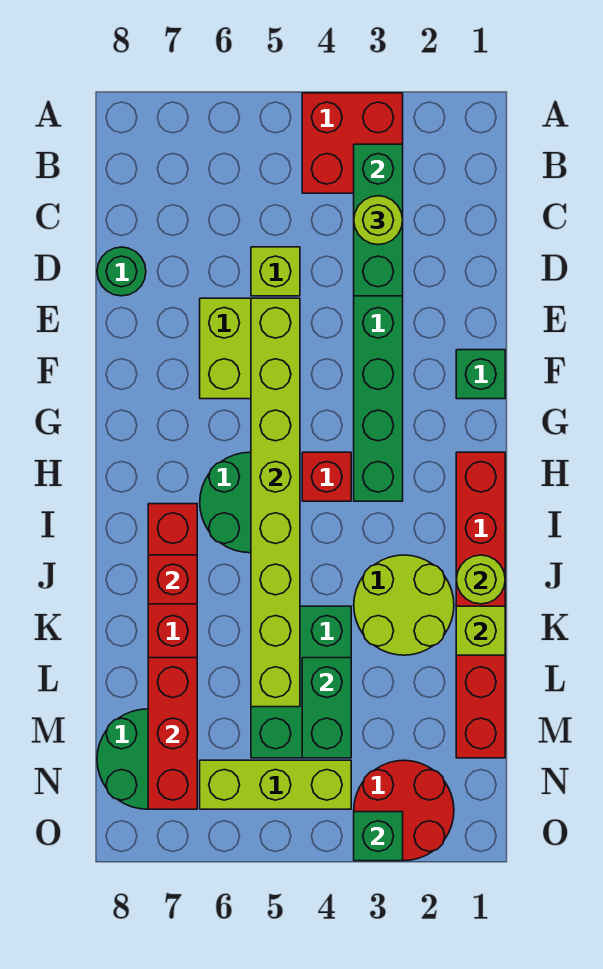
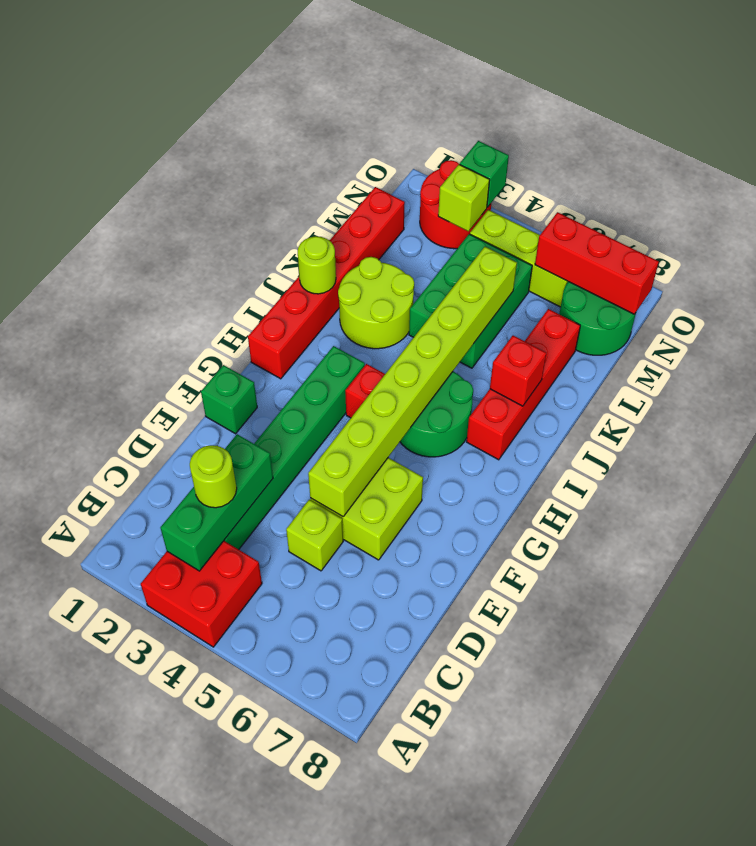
green 1x1 round brick [97,247,146,296] -> none
lime 1x1 brick [456,606,505,655] -> lime 1x1 brick moved to [438,164,490,231]
green 1x2 brick [302,658,351,758] -> none
red 1x3 brick [148,658,197,809] -> red 1x3 brick turned to [535,212,659,314]

